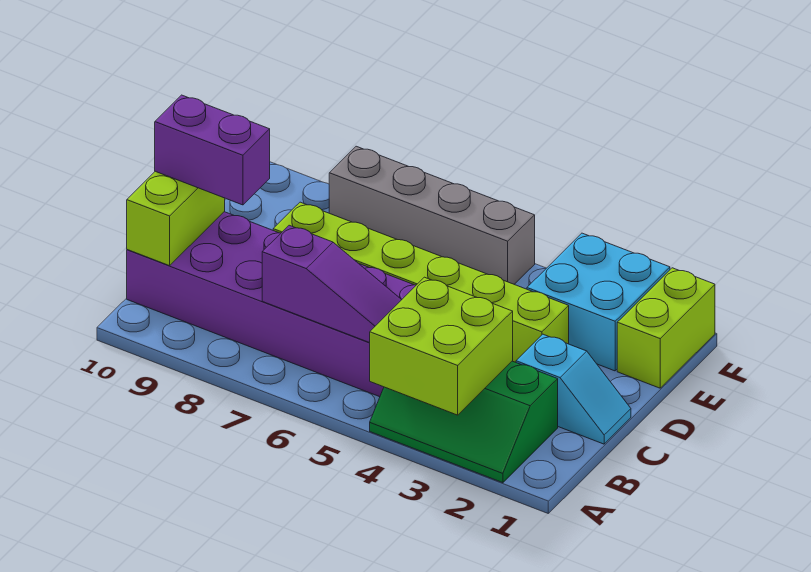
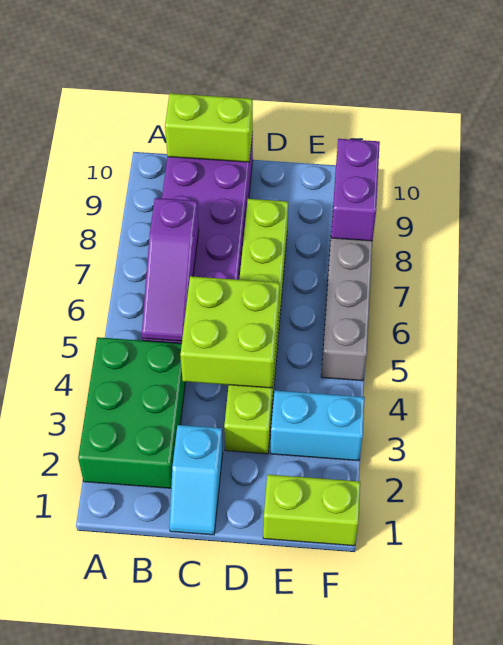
green 2x3 slope [370,361,558,483] -> green 2x3 brick [78,337,185,488]
lime 2x2 brick [370,277,513,415] -> lime 2x2 brick moved to [180,276,280,388]
purple 1x2 brick [155,95,270,205] -> purple 1x2 brick moved to [331,139,380,241]
cyan 2x2 brick [527,233,670,371] -> cyan 1x2 brick [270,390,365,461]

